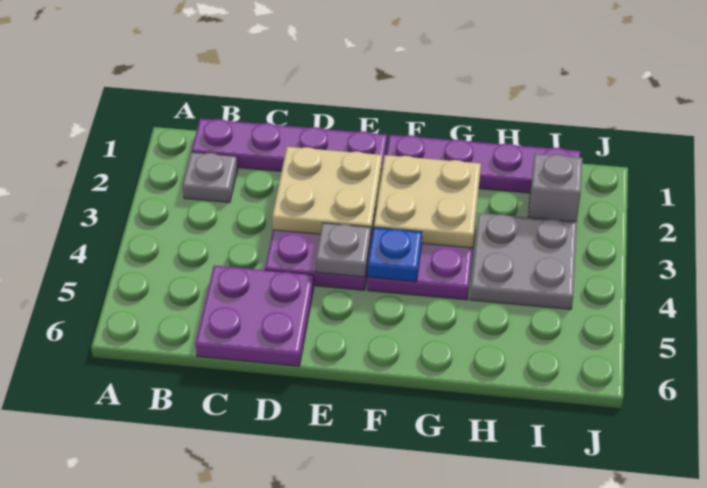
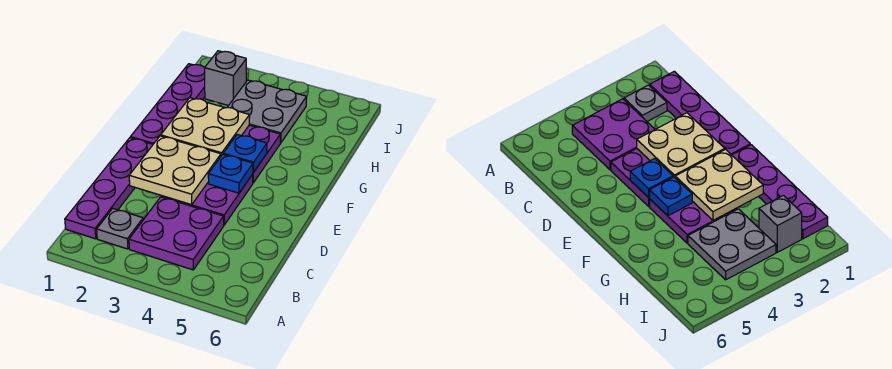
purple 2x2 plate [196,265,314,366] -> purple 2x2 plate moved to [129,197,224,270]
grey 1x1 plate [316,223,371,277] -> blue 1x1 plate [208,154,253,193]

